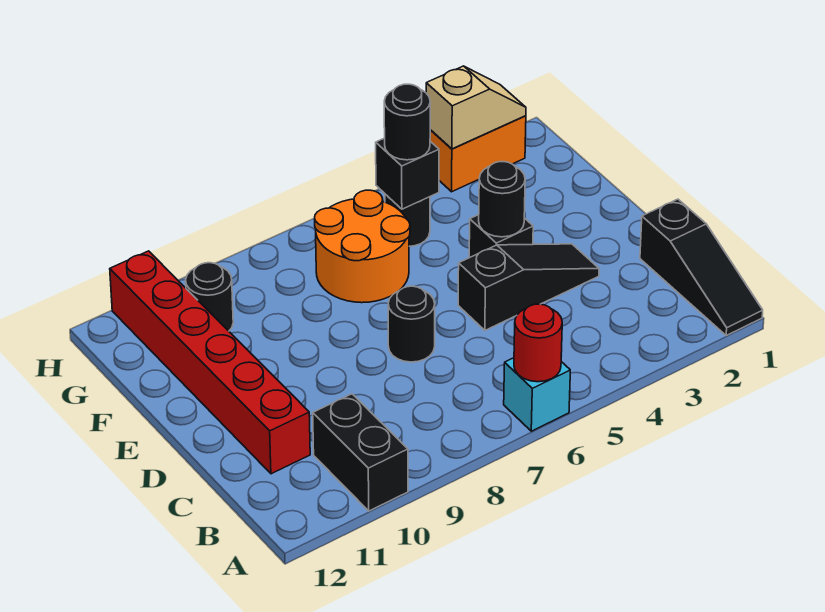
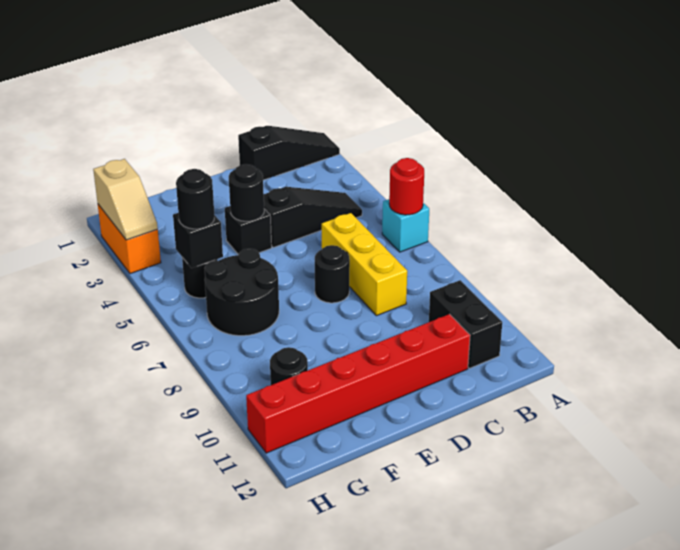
black 1x2 brick [313,394,408,511] -> black 1x2 brick turned to [429,280,502,368]
none -> yellow 1x3 brick [322,213,407,316]
black 1x3 slope [458,244,599,330] -> black 1x3 slope turned to [264,187,362,248]
orange 2x2 round brick [315,190,410,303] -> black 2x2 round brick [205,249,279,336]
tan 1x2 slope [426,66,526,149] -> tan 1x2 slope turned to [93,159,158,240]

